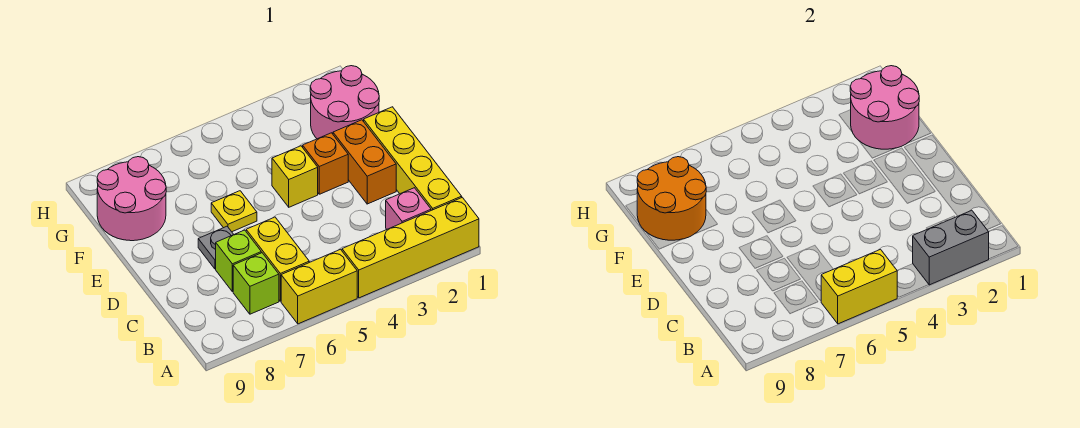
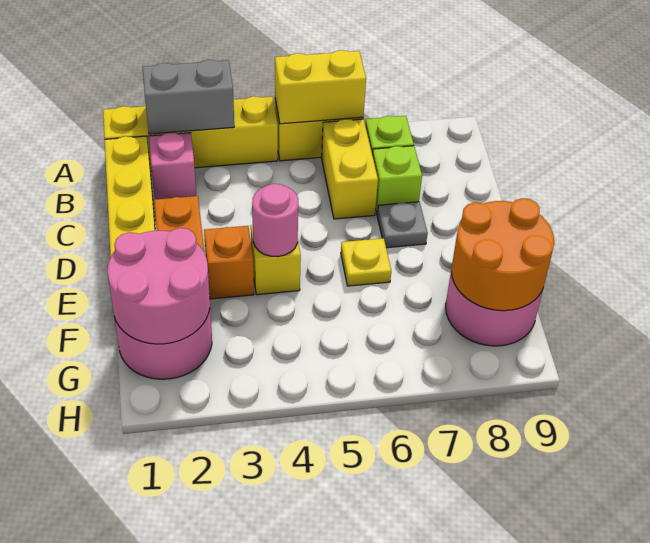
none -> pink 1x1 round brick [252,184,298,256]

